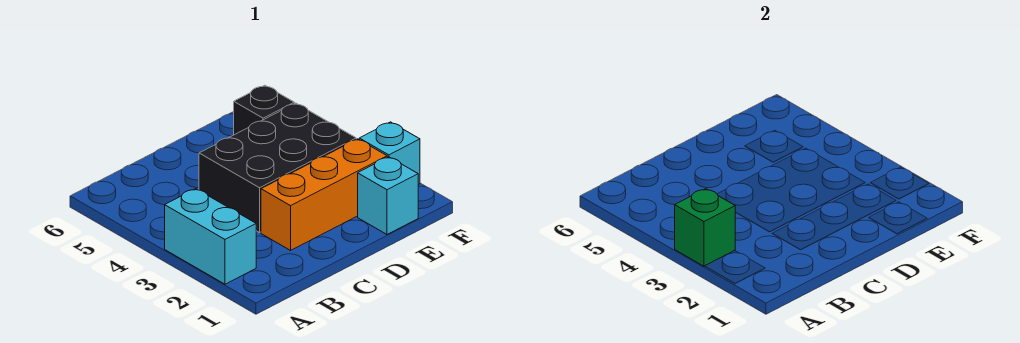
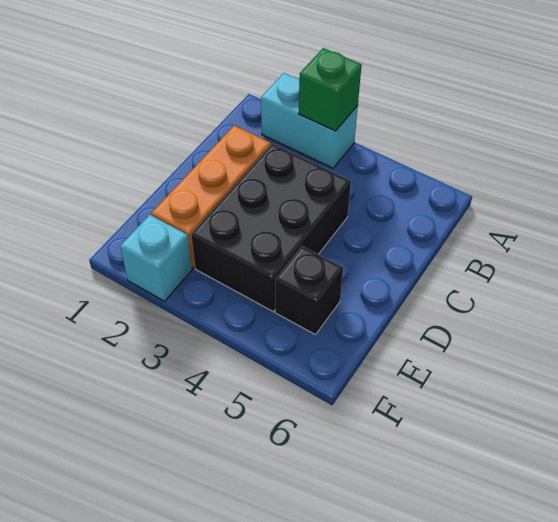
cyan 1x1 brick [358,157,418,234] -> none

